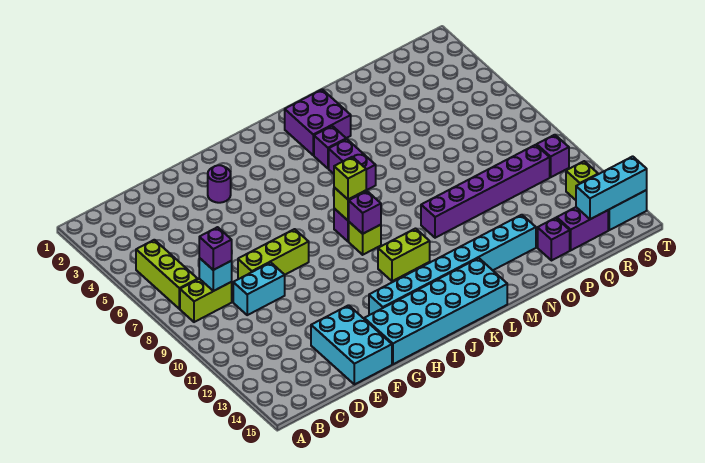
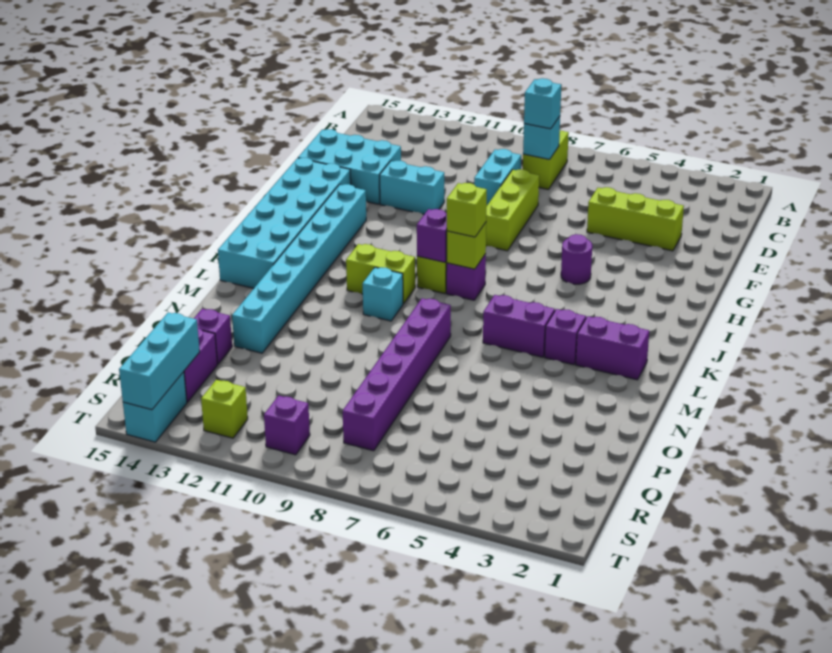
lime 1x3 brick [136,240,198,309] -> lime 1x3 brick moved to [587,187,684,251]
purple 1x1 brick [199,227,232,270] -> cyan 1x1 brick [524,78,561,129]
none -> cyan 1x2 brick [380,161,444,214]
purple 1x1 round brick [208,165,231,203] -> purple 1x1 round brick moved to [561,234,592,284]
lime 1x2 brick [378,229,430,281] -> lime 1x2 brick turned to [346,244,415,304]
purple 2x2 brick [285,89,351,155] -> purple 1x2 brick [576,316,649,380]
none -> cyan 1x1 brick [362,267,403,321]
purple 1x6 brick [421,145,550,238] -> purple 1x6 brick moved to [343,298,451,451]

